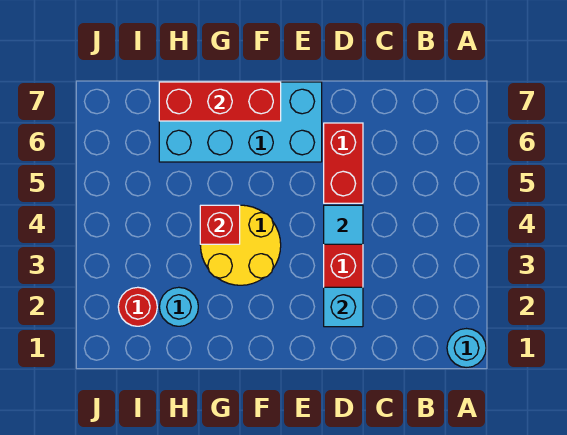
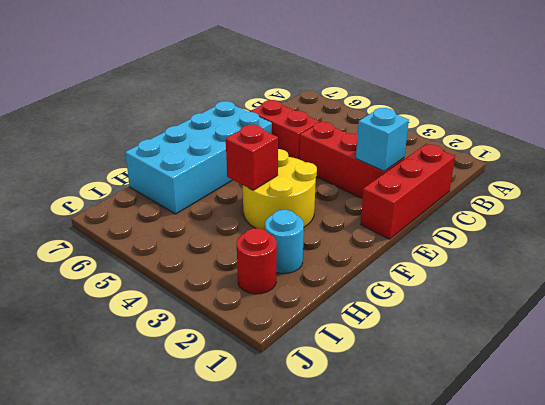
cyan 1x1 round brick [447,329,486,368] -> none
cyan 1x1 tile [324,205,363,244] -> none
red 1x3 brick [159,82,281,121] -> red 1x3 brick moved to [361,144,455,239]

